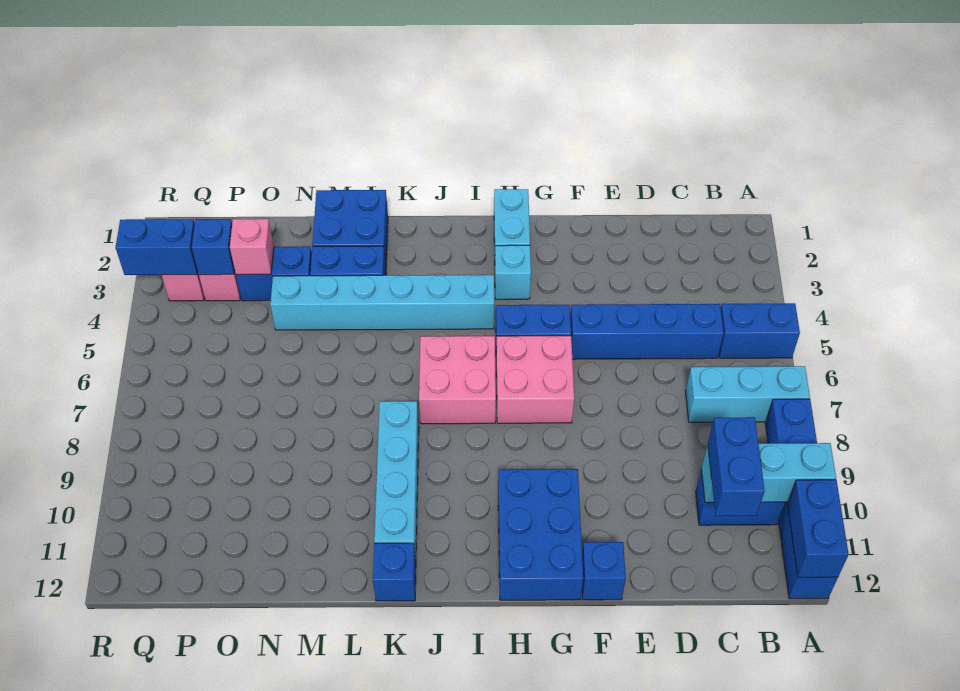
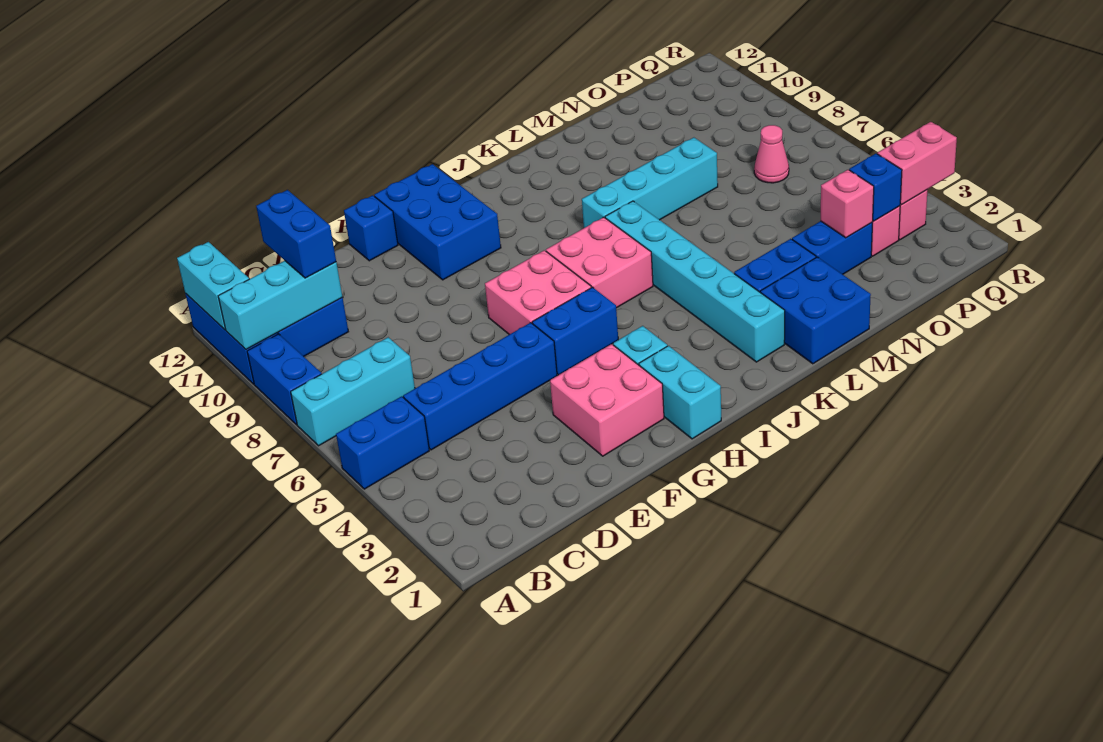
blue 1x2 brick [788,480,849,577] -> cyan 1x2 brick [177,242,249,330]
none -> pink 2x2 brick [550,344,664,456]
cyan 1x6 brick [270,275,494,330] -> cyan 1x6 brick turned to [605,201,785,362]
cyan 1x4 brick [374,401,419,560] -> cyan 1x4 brick turned to [582,138,718,228]
blue 1x1 brick [373,543,416,601] -> none
none -> pink 1x1 cone [754,125,789,183]
blue 1x2 brick [115,219,198,275] -> pink 1x2 brick [877,122,957,204]

